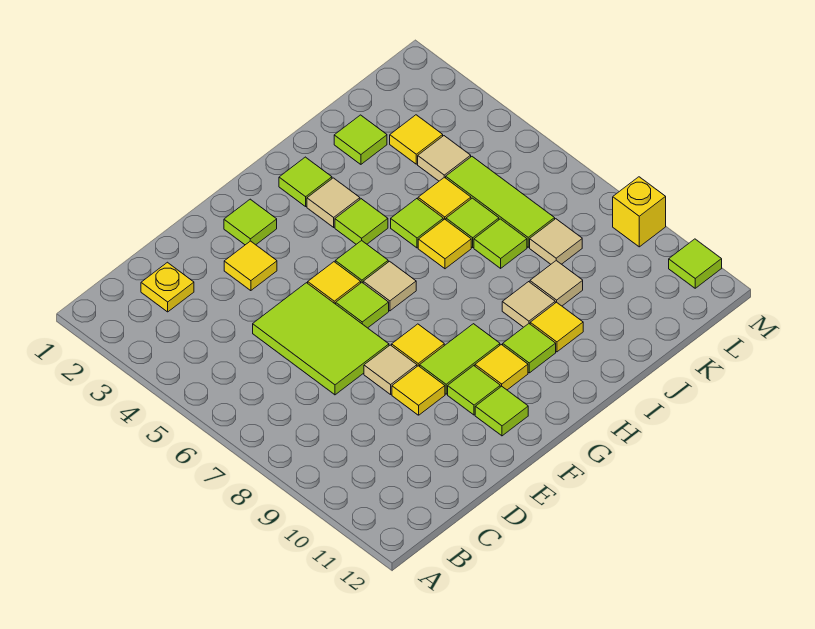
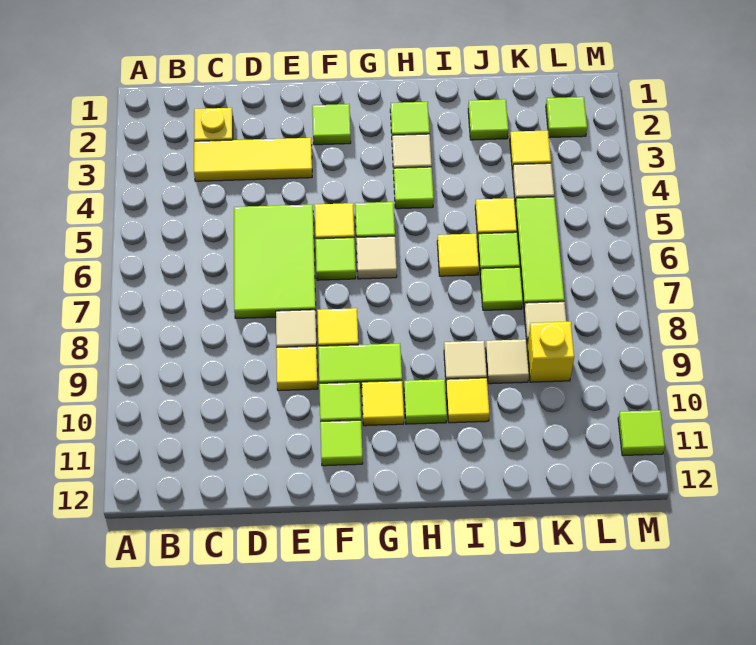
yellow 1x1 tile [224,241,277,291] -> yellow 1x3 tile [194,138,312,181]
lime 1x1 tile [391,199,443,248] -> lime 1x1 tile moved to [546,97,587,138]
yellow 1x1 brick [613,177,666,247] -> yellow 1x1 brick moved to [527,322,574,382]

